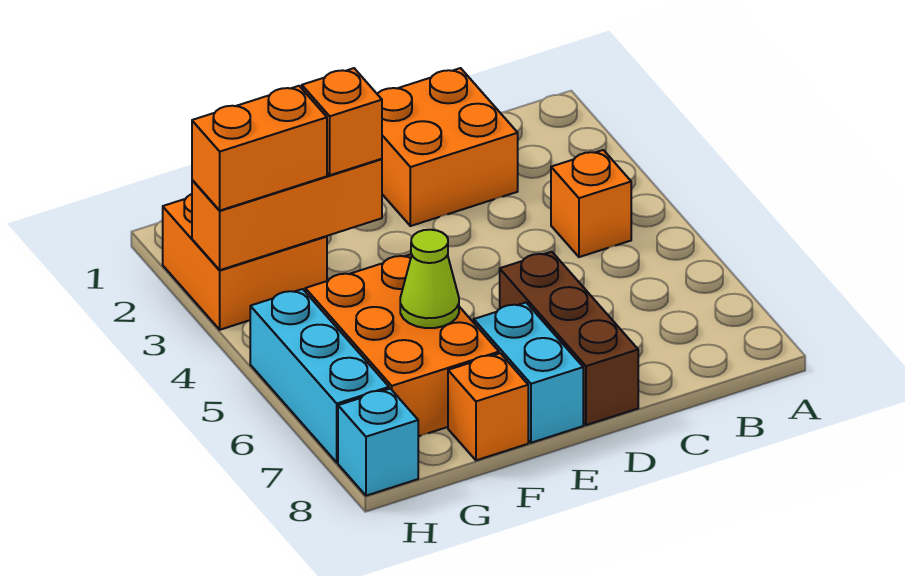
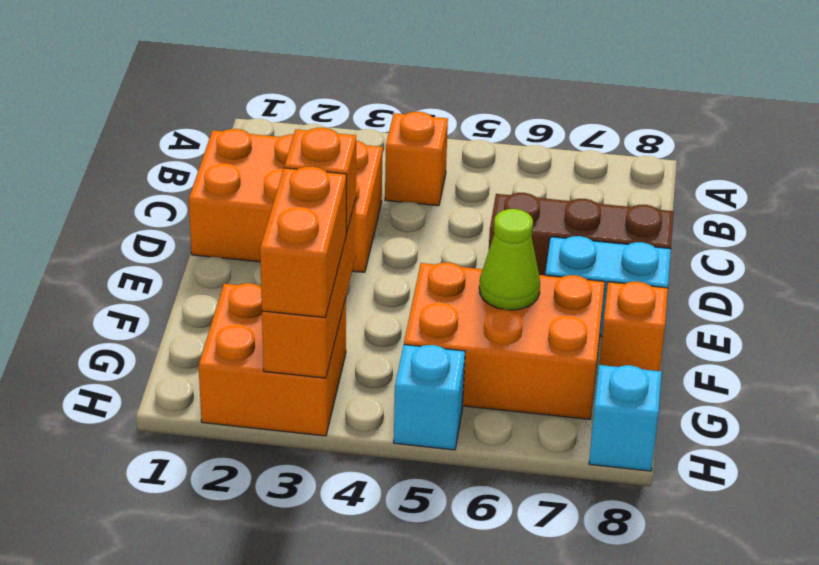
orange 2x2 brick [377,68,518,226] -> orange 2x3 brick [189,129,383,272]
cyan 1x3 brick [250,289,389,462] -> cyan 1x1 brick [394,345,465,450]

